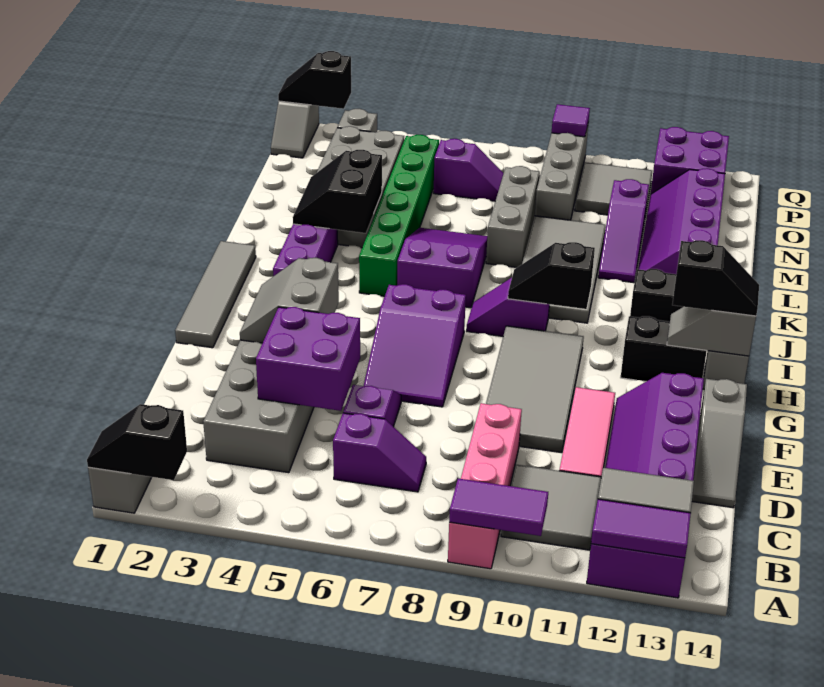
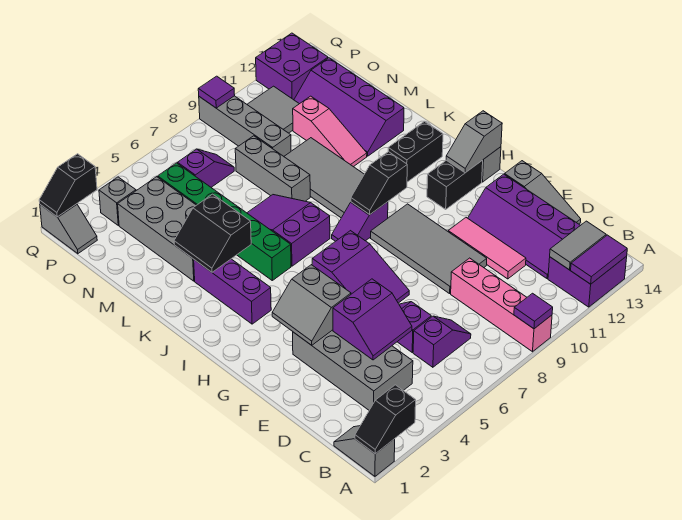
purple 1x2 tile [449,478,548,536] -> purple 1x1 tile [514,293,553,329]
grey 2x2 tile [501,464,601,550] -> none
purple 2x2 brick [256,307,360,411] -> purple 2x2 slope [333,279,412,360]
grey 1x4 tile [175,241,256,348] -> none
black 1x2 slope [672,240,759,316] -> none
purple 1x3 slope [598,179,649,283] -> pink 1x3 slope [293,96,367,167]

